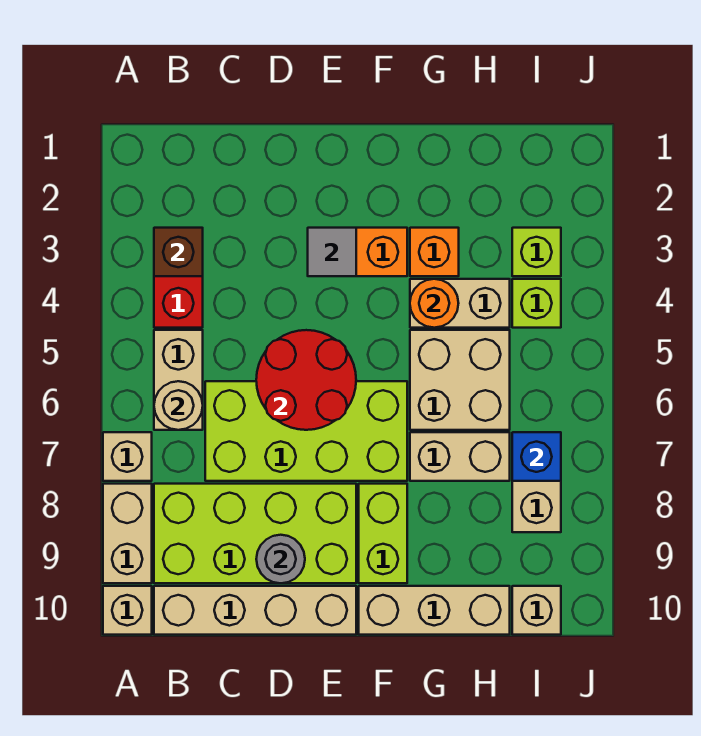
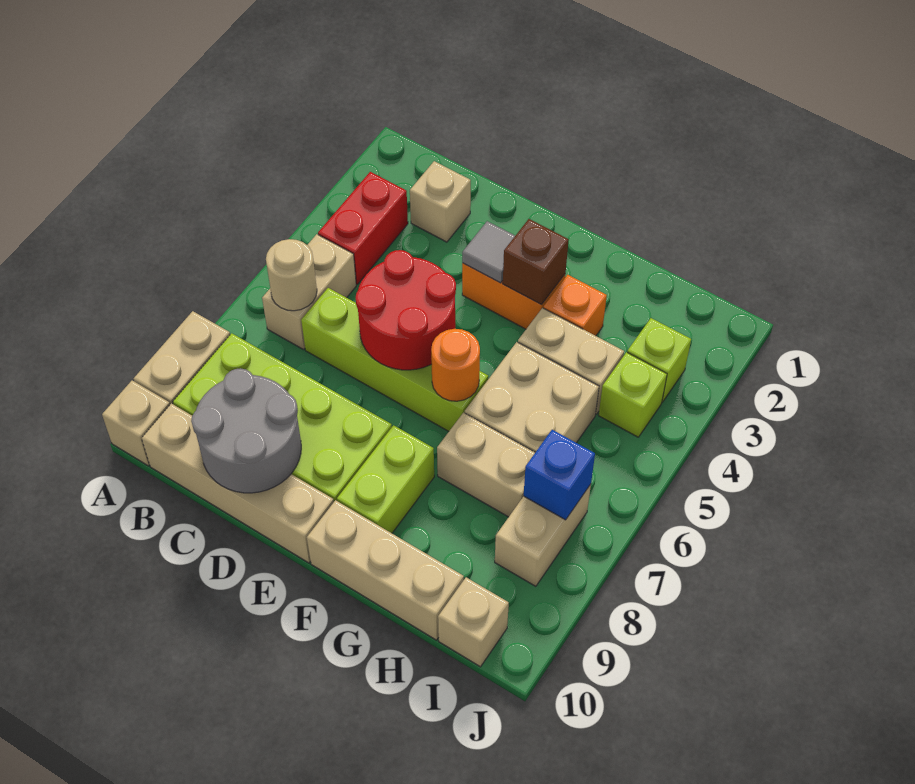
tan 1x1 brick [103,432,152,481] -> tan 1x1 brick moved to [410,161,471,242]
brown 1x1 brick [154,228,203,276] -> brown 1x1 brick moved to [503,219,569,305]
lime 2x4 brick [205,381,407,481] -> lime 1x4 brick [301,288,488,431]
grey 1x1 round brick [256,535,305,583] -> grey 2x2 round brick [191,368,301,493]
orange 1x1 round brick [410,279,459,328] -> orange 1x1 round brick moved to [431,329,480,401]

